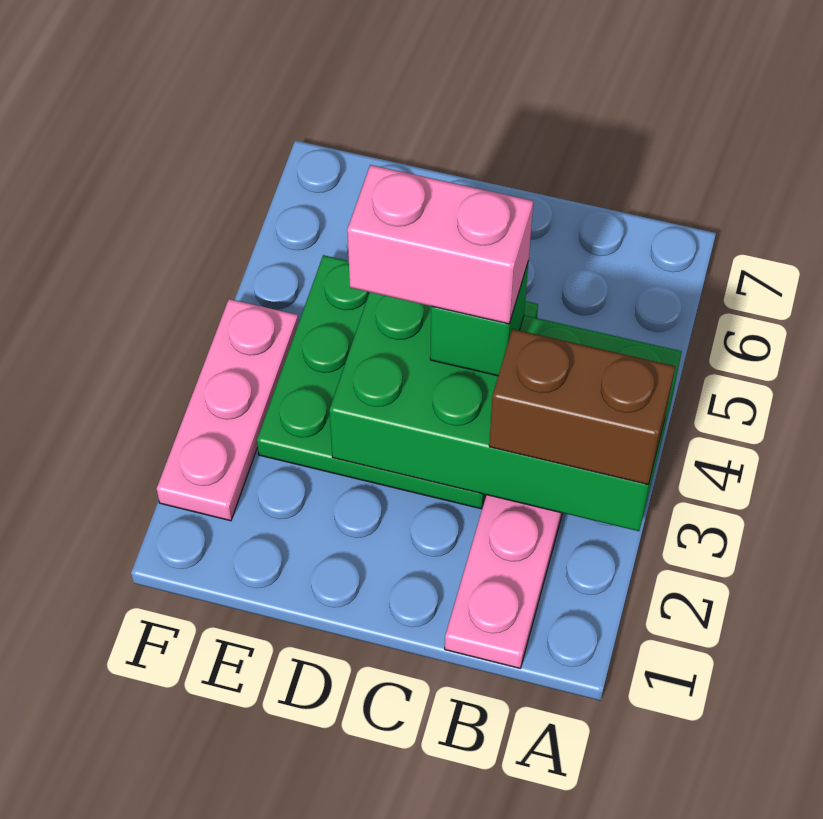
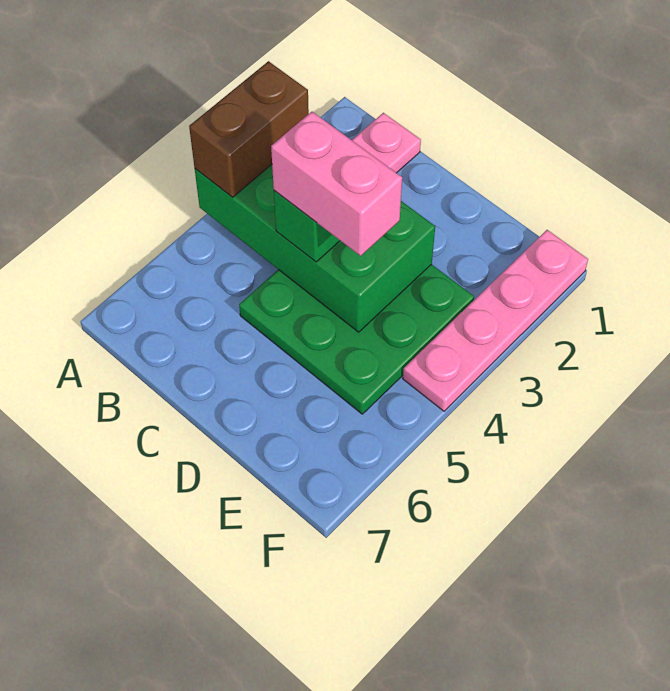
brown 1x2 brick [489,329,675,485] -> brown 1x2 brick turned to [189,61,309,197]
pink 1x3 plate [157,299,299,521] -> pink 1x4 plate [403,230,588,411]

